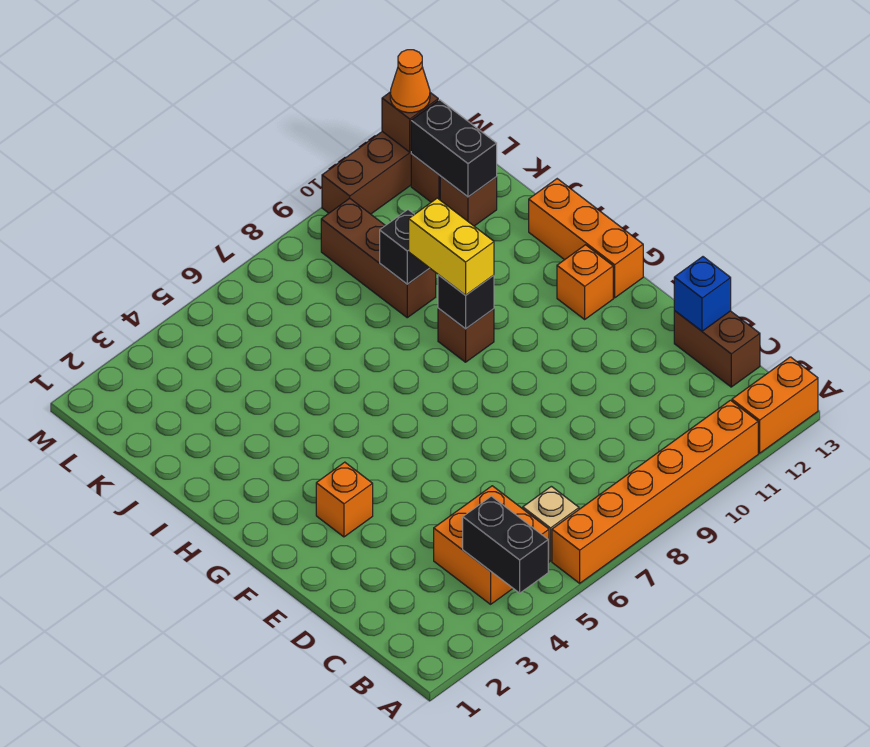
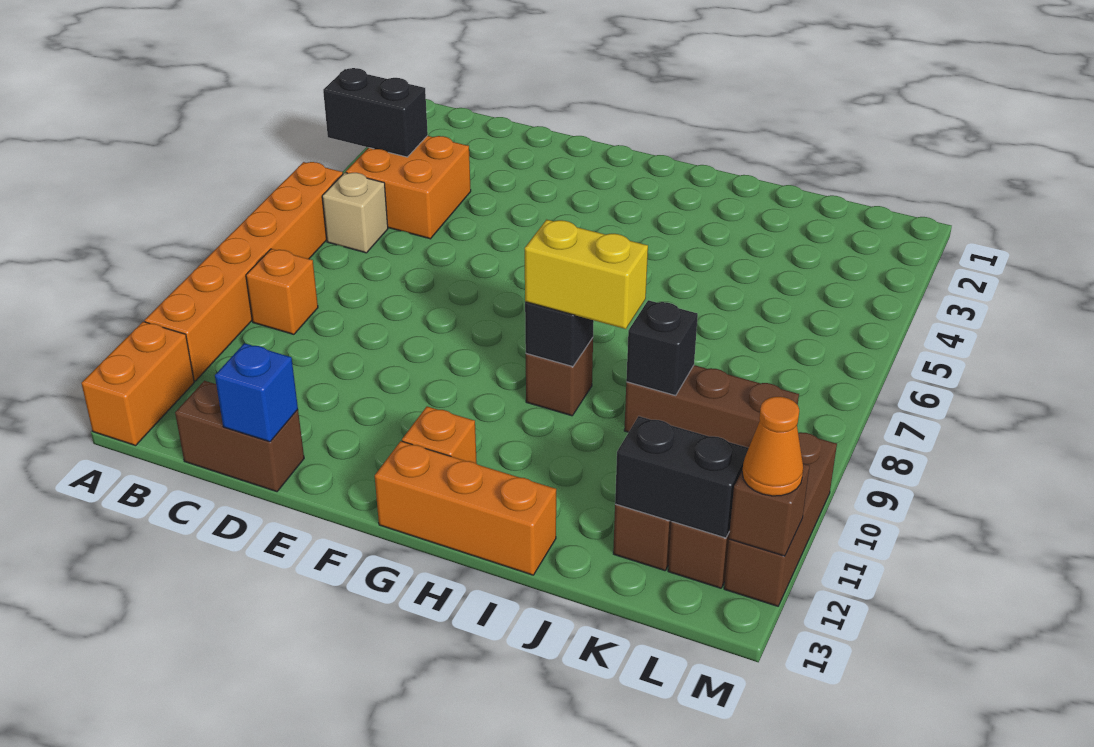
orange 1x1 brick [316,462,373,537] -> orange 1x1 brick moved to [246,249,318,334]

